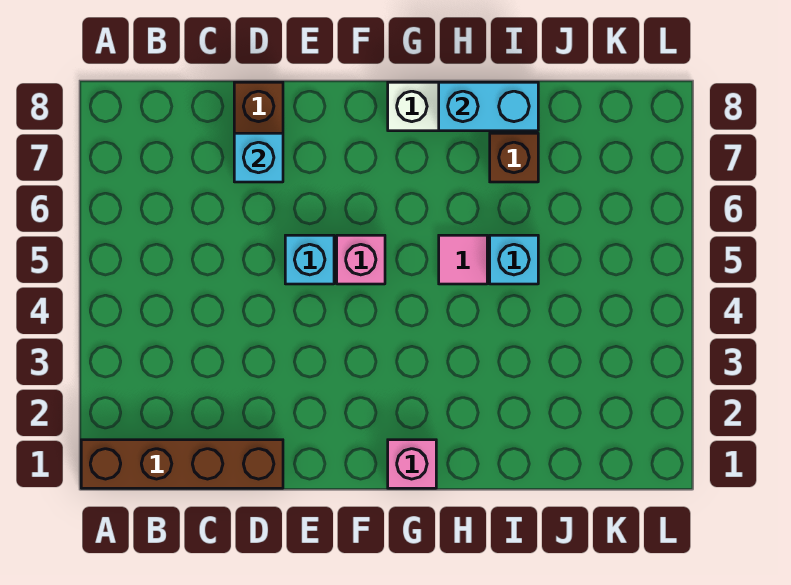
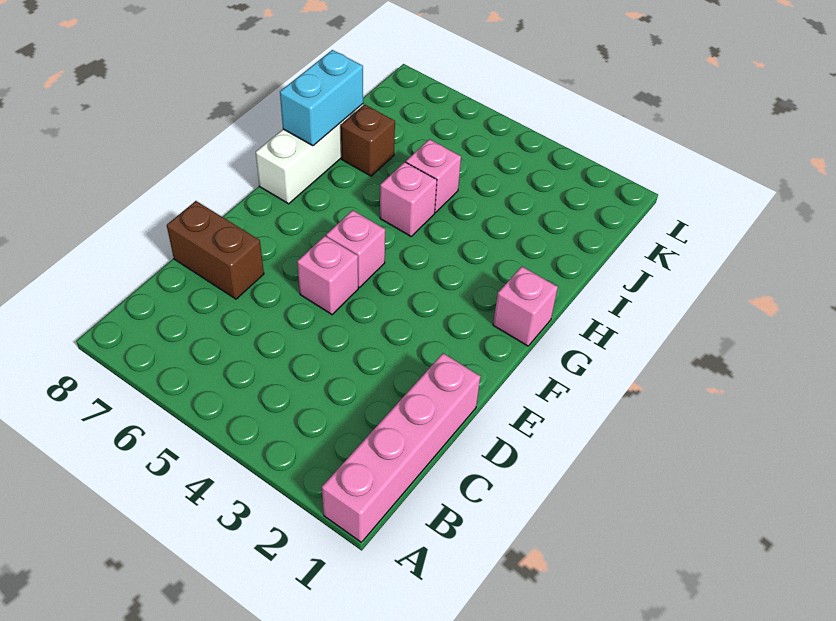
brown 1x4 brick [81,440,283,488] -> pink 1x4 brick [322,353,481,542]
cyan 1x1 brick [234,133,283,182] -> none
cyan 1x1 brick [285,235,334,284] -> pink 1x1 brick [297,236,358,315]
pink 1x1 tile [439,235,487,284] -> pink 1x1 brick [380,162,437,236]
cyan 1x1 brick [490,235,538,284] -> pink 1x1 brick [406,139,461,212]

